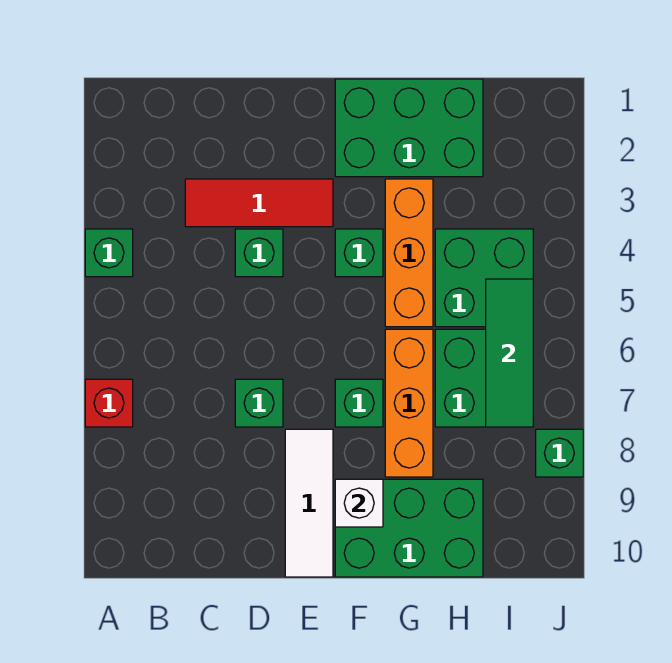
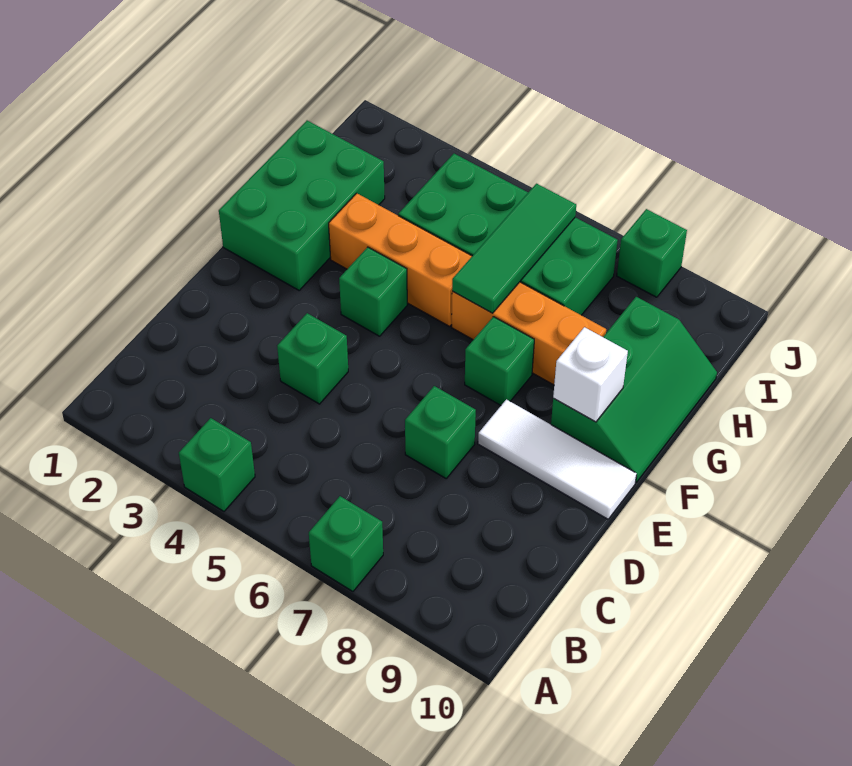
red 1x1 brick [85,379,133,427] -> green 1x1 brick [309,496,383,591]
red 1x3 tile [185,179,333,227] -> none
green 2x3 brick [335,479,483,577] -> green 2x3 slope [551,297,717,482]
green 1x3 tile [486,279,533,427] -> green 1x3 tile turned to [452,184,576,313]

